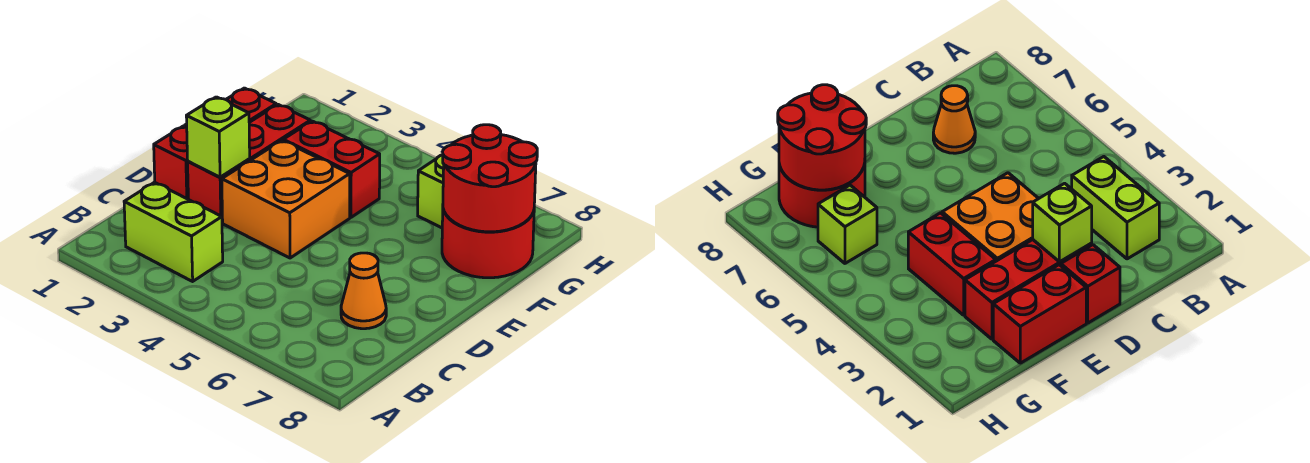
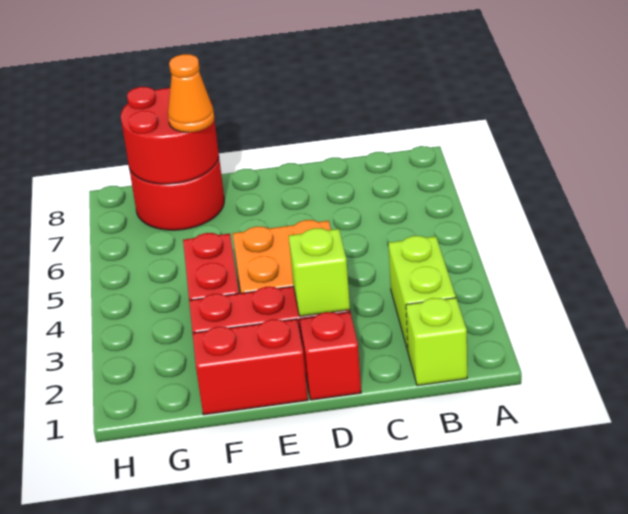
orange 1x1 cone [341,253,386,329] -> orange 1x1 cone moved to [168,54,214,132]
lime 1x1 brick [418,155,444,228] -> lime 1x1 brick moved to [406,298,467,386]

